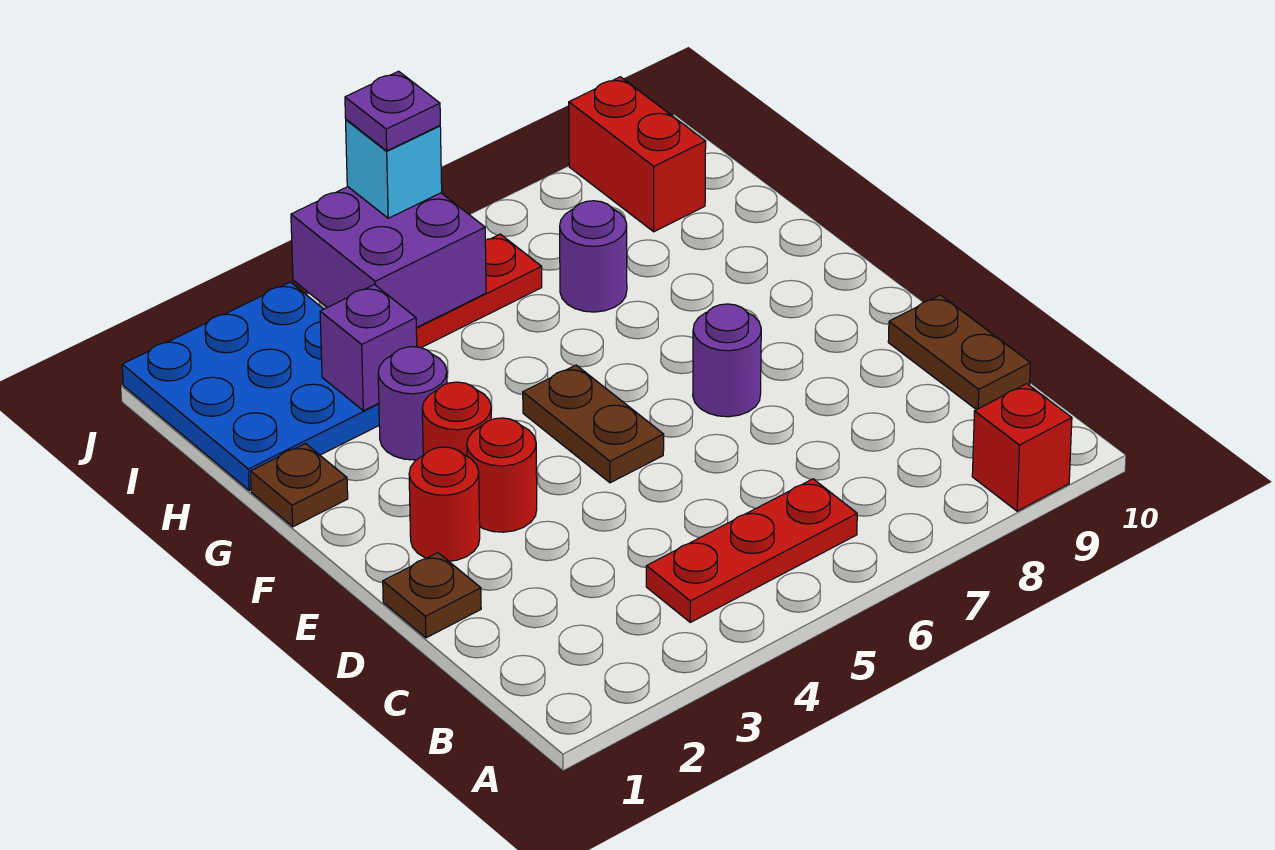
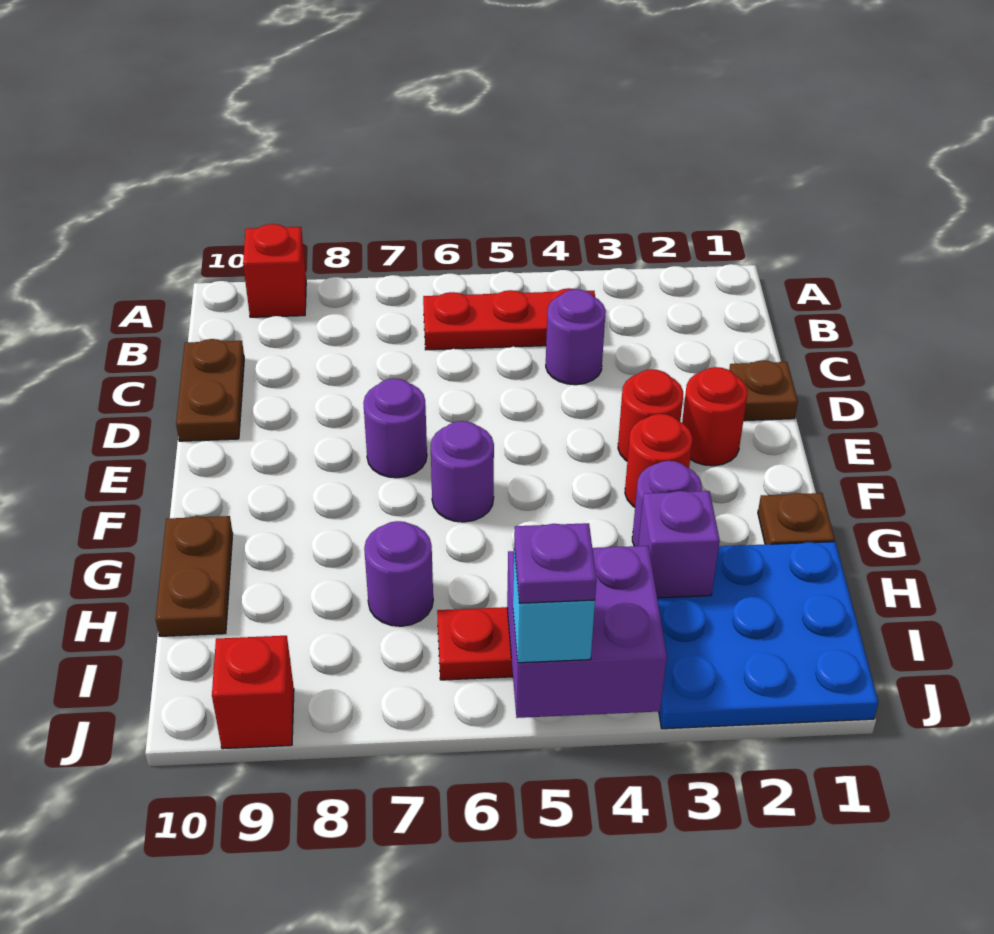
none -> purple 1x1 round brick [546,289,606,385]
brown 1x2 plate [523,365,664,483] -> brown 1x2 plate moved to [156,516,233,636]
none -> purple 1x1 round brick [431,421,494,522]
red 1x2 brick [569,77,706,232] -> red 1x1 brick [212,636,294,749]

